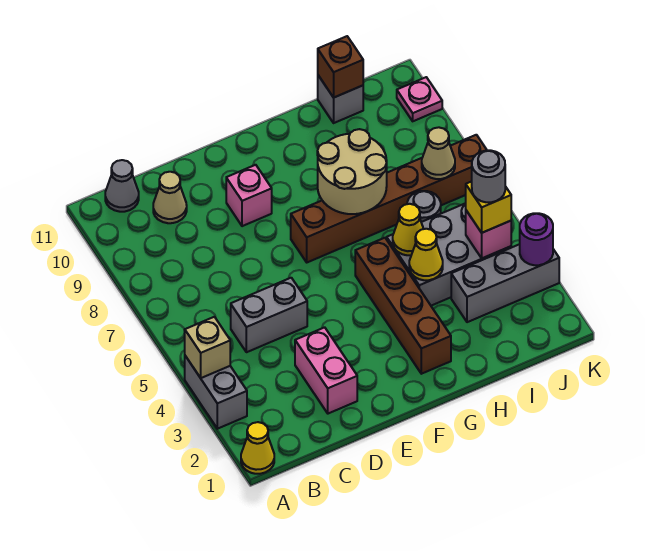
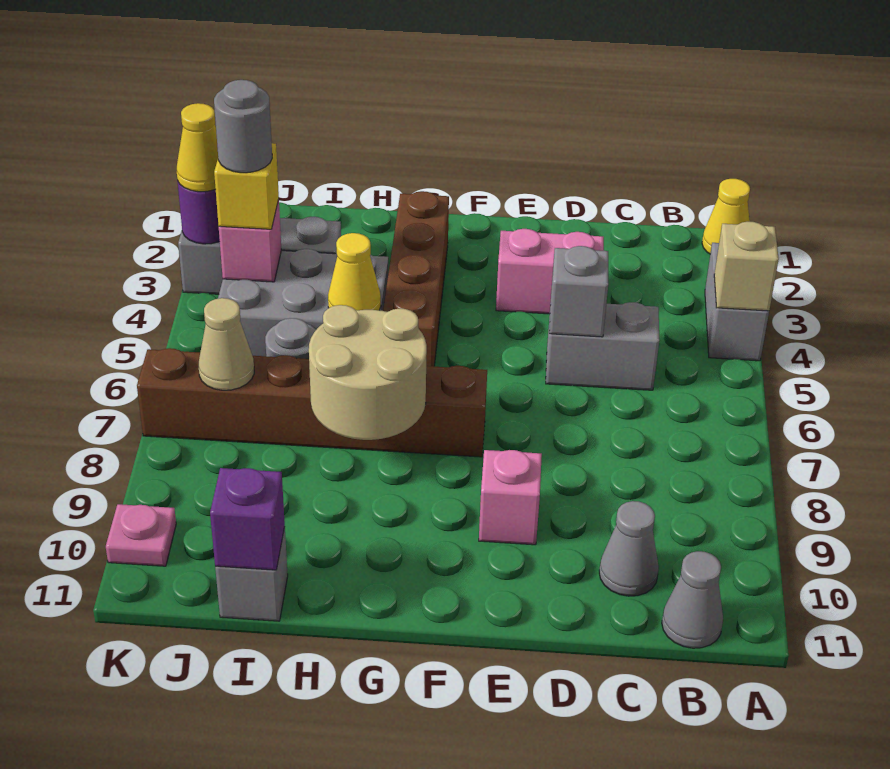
tan 1x1 cone [153,172,187,223] -> grey 1x1 cone [599,501,659,596]
pink 1x2 brick [295,327,357,414] -> pink 1x2 brick turned to [496,229,604,314]
none -> grey 1x1 brick [549,246,608,337]
yellow 1x1 cone [409,229,443,280] -> yellow 1x1 cone moved to [177,103,218,192]
brown 1x1 brick [318,36,363,98] -> purple 1x1 brick [210,468,285,570]

